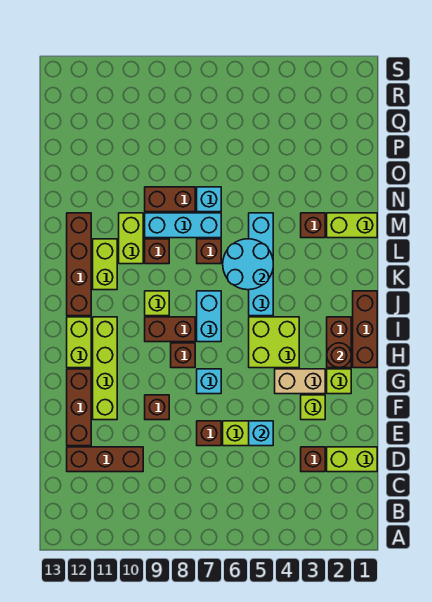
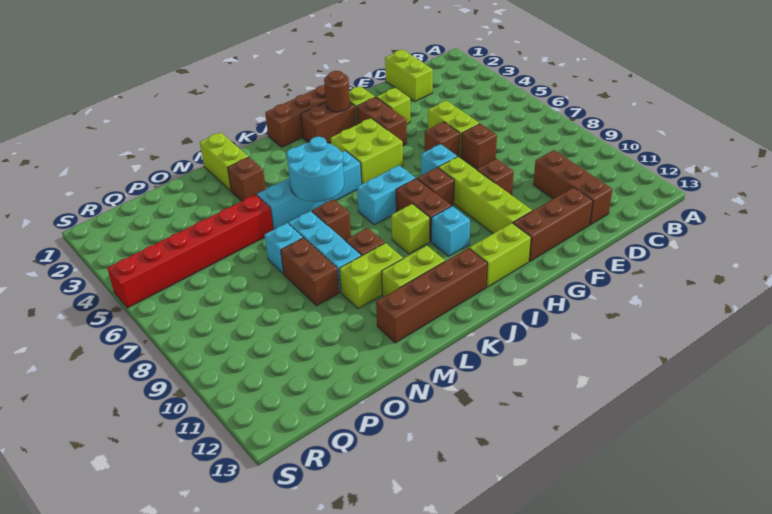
brown 1x1 brick [301,447,325,472] -> brown 1x1 brick moved to [425,122,460,157]
cyan 1x1 brick [249,421,273,446] -> cyan 1x1 brick moved to [431,206,470,256]
lime 1x4 brick [93,317,117,420] -> lime 1x4 brick turned to [438,157,532,234]
tan 1x2 brick [275,369,325,394] -> brown 1x2 brick [357,97,407,145]
none -> red 1x6 brick [107,195,273,308]

